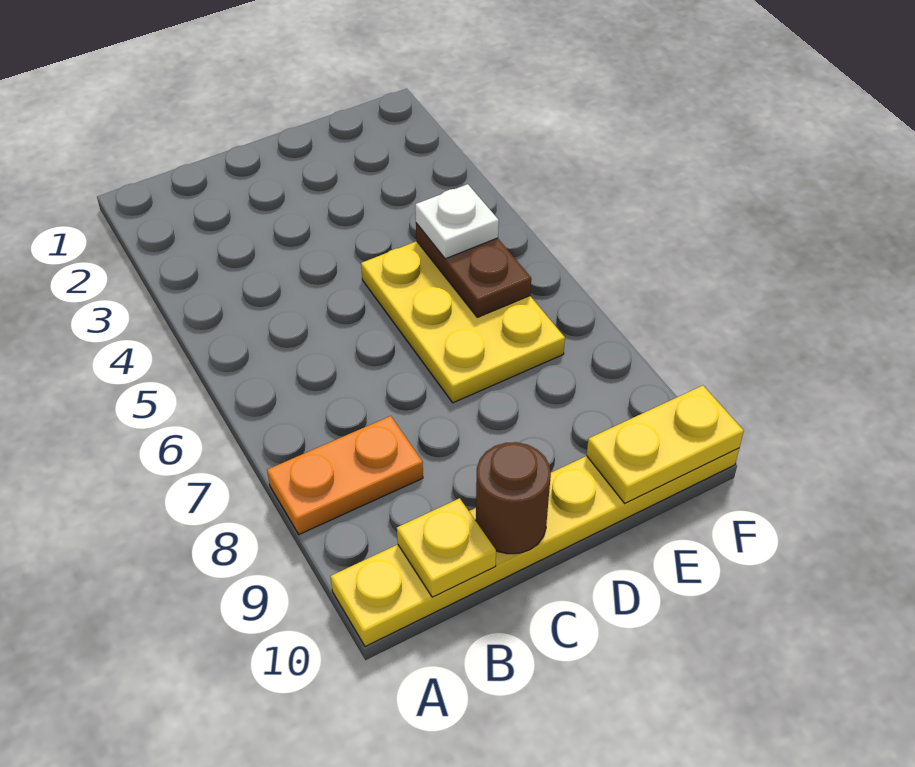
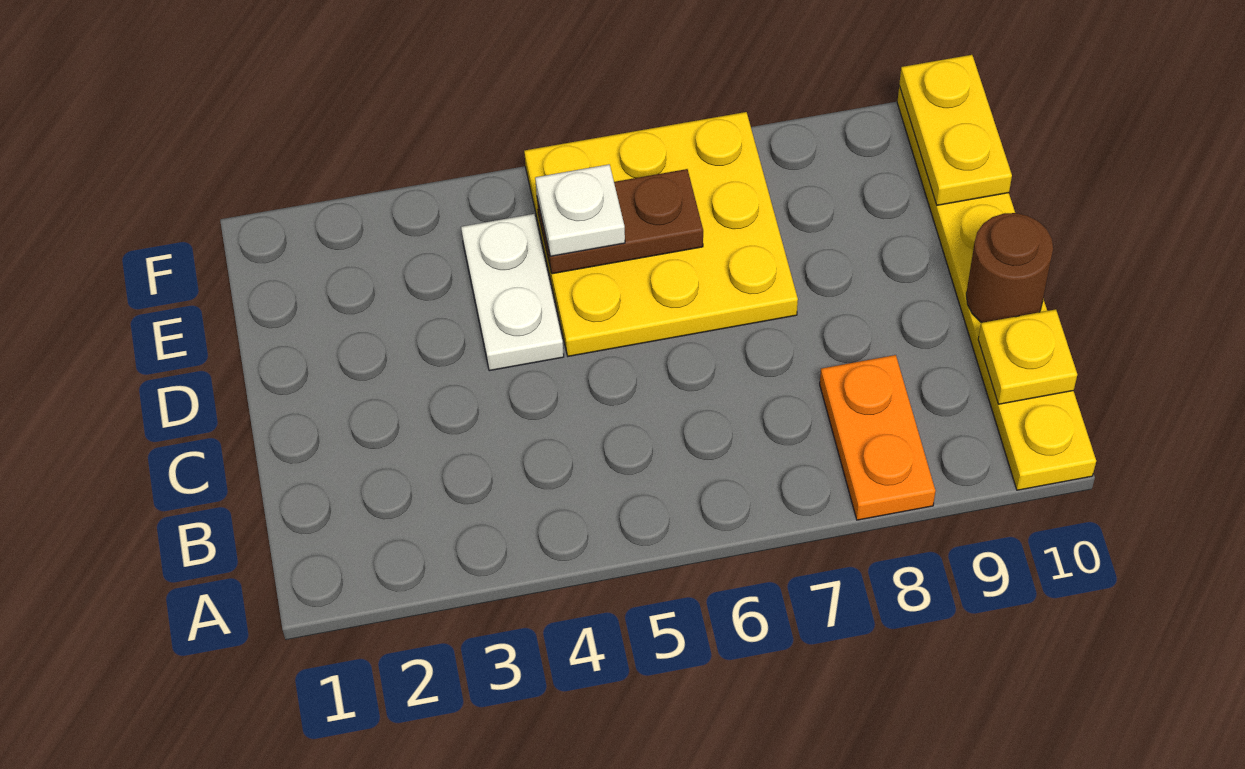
none -> white 1x2 plate [461,214,564,371]
yellow 2x3 plate [361,241,565,403] -> yellow 3x3 plate [524,112,798,356]

